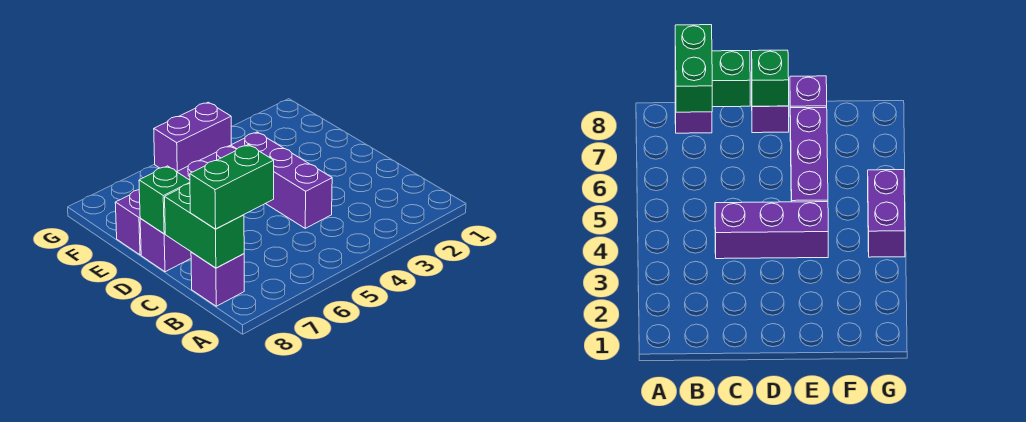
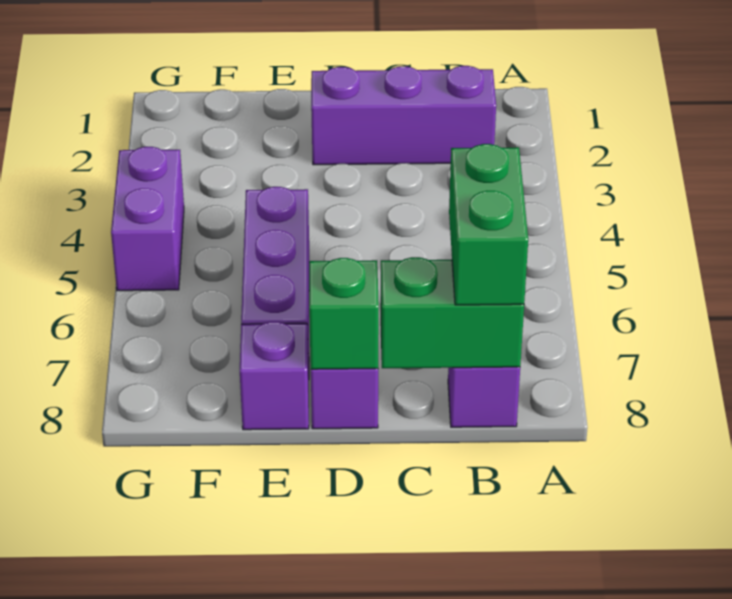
purple 1x3 brick [231,132,332,228] -> purple 1x3 brick moved to [311,66,496,165]

